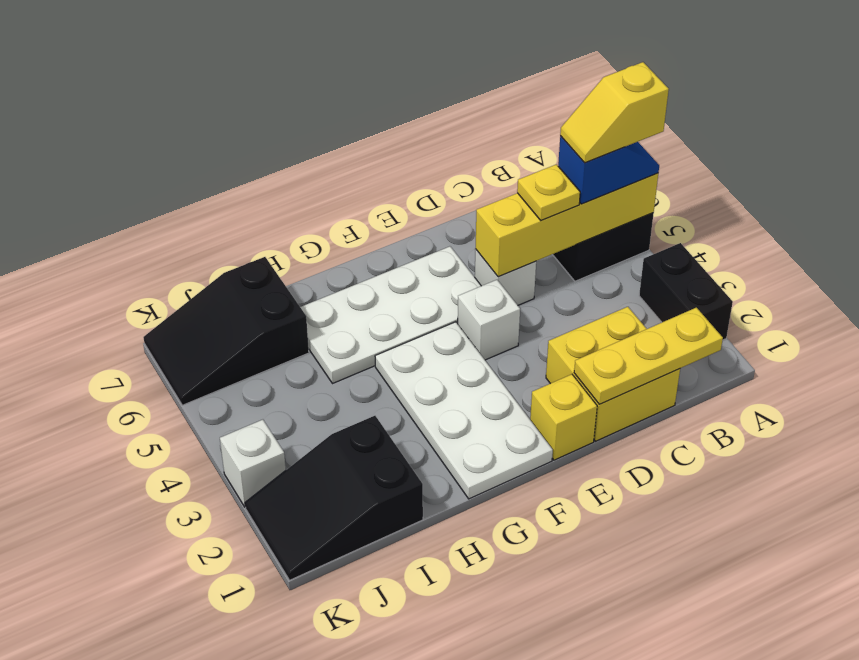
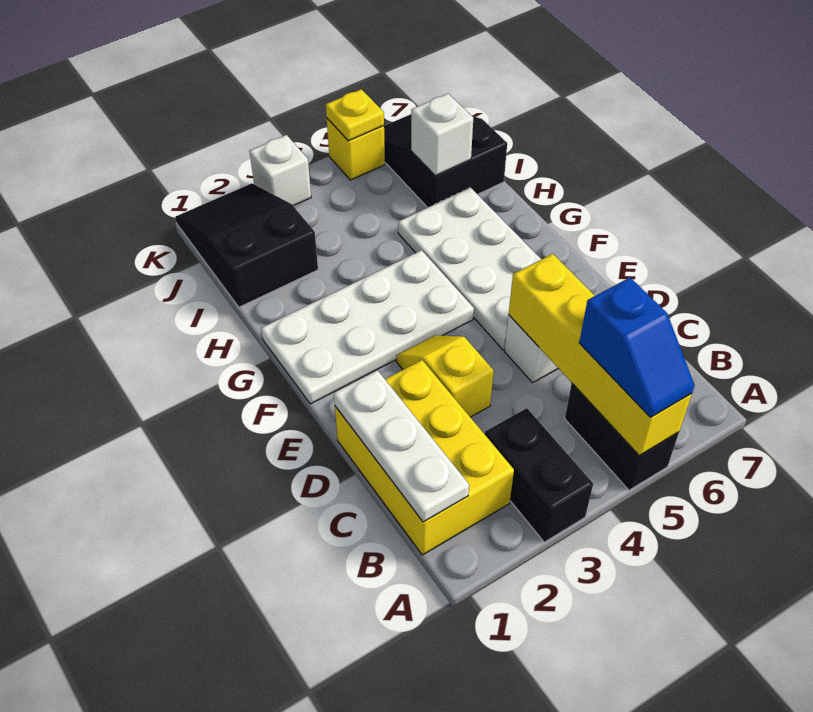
black 1x2 brick [639,243,733,340] -> black 1x2 brick turned to [485,408,593,542]
yellow 1x2 slope [560,62,669,163] -> yellow 1x2 slope moved to [396,335,494,417]
yellow 1x3 plate [574,308,723,404] -> white 1x3 plate [334,370,469,522]
yellow 2x2 brick [546,307,680,441] -> yellow 2x3 brick [335,360,514,555]
yellow 1x1 plate [517,164,580,221] -> yellow 1x1 plate moved to [326,89,384,141]
yellow 1x1 brick [530,374,597,460] -> yellow 1x1 brick moved to [327,118,385,180]
white 1x1 brick [458,280,520,360] -> white 1x1 brick moved to [411,94,473,176]

